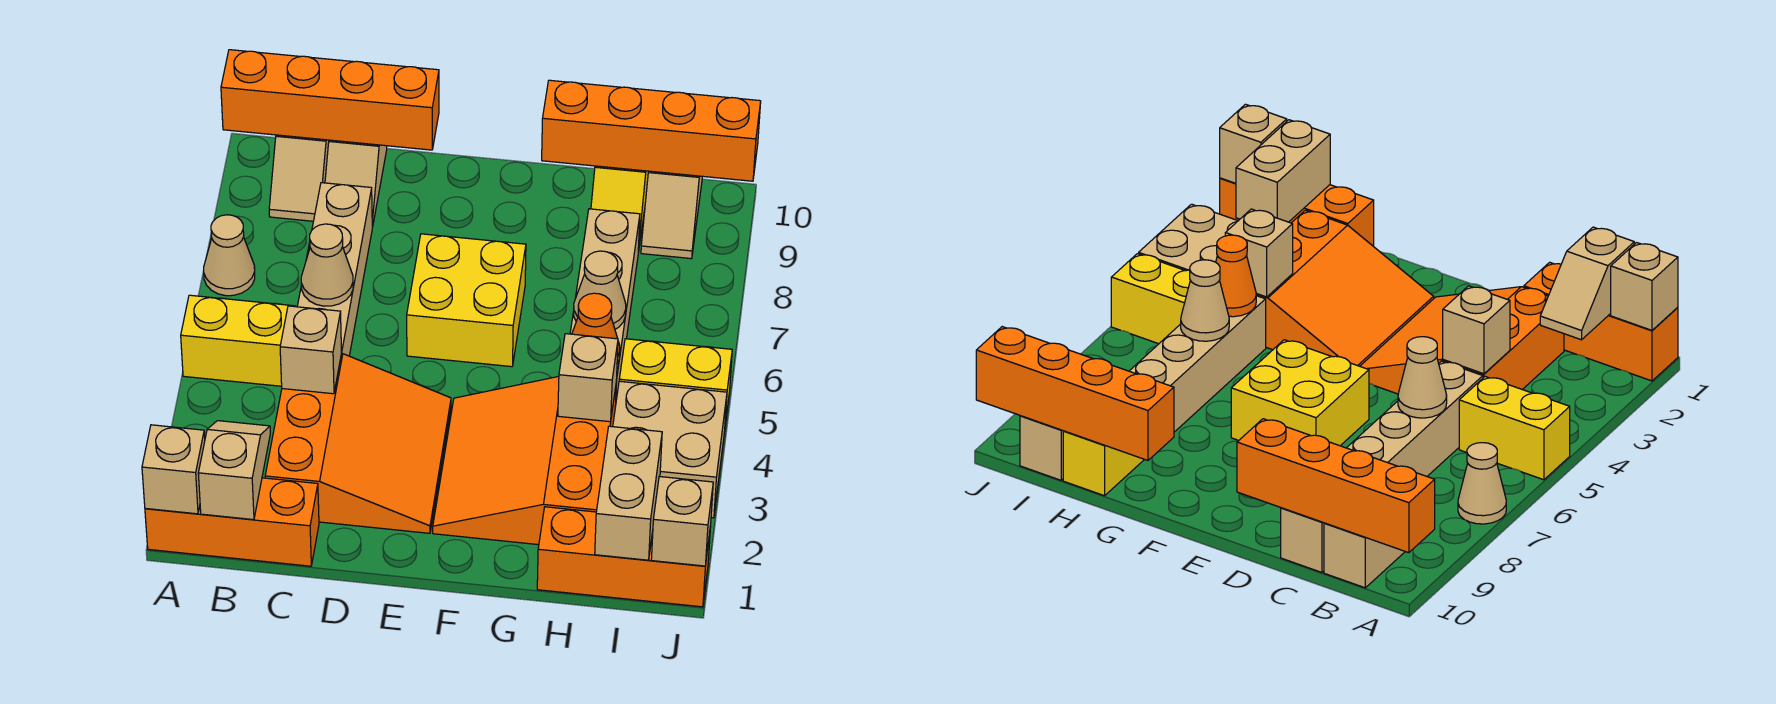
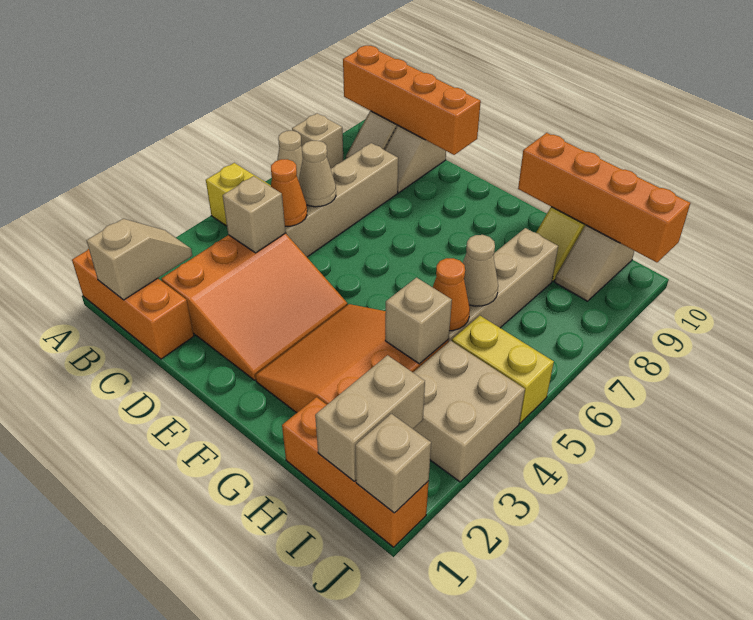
tan 1x1 brick [142,425,205,514] -> tan 1x1 brick moved to [292,113,343,168]
none -> orange 1x1 cone [271,159,307,226]
yellow 2x2 brick [407,234,526,367] -> none

